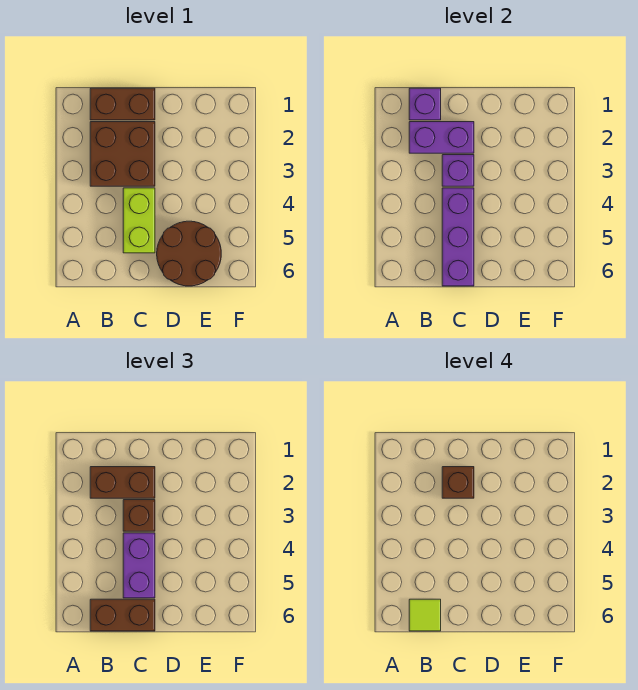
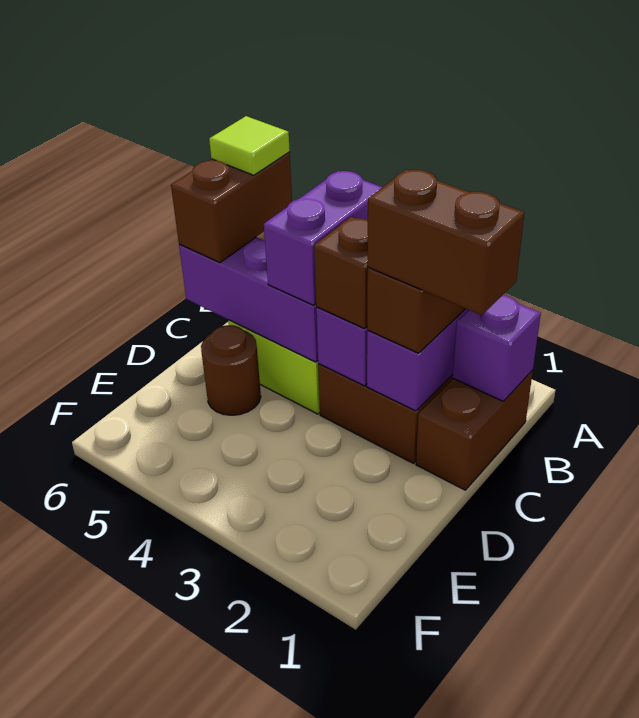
brown 1x1 brick [442,467,474,498] -> brown 1x2 brick [368,170,524,315]
purple 1x2 brick [123,533,155,598] -> purple 1x2 brick turned to [264,171,382,305]
brown 2x2 round brick [157,221,221,286] -> brown 1x1 round brick [201,325,261,415]

